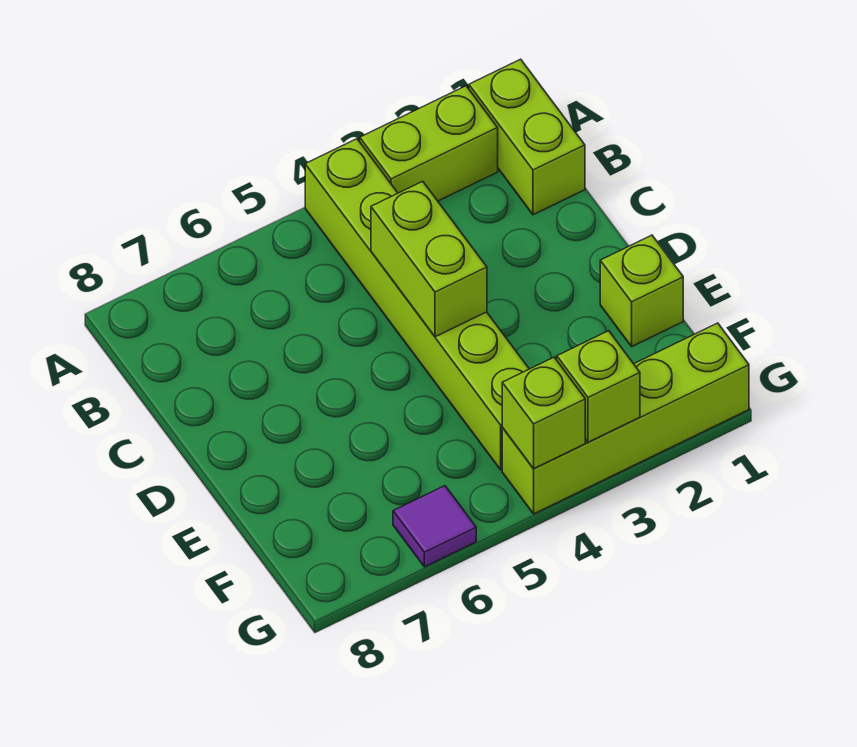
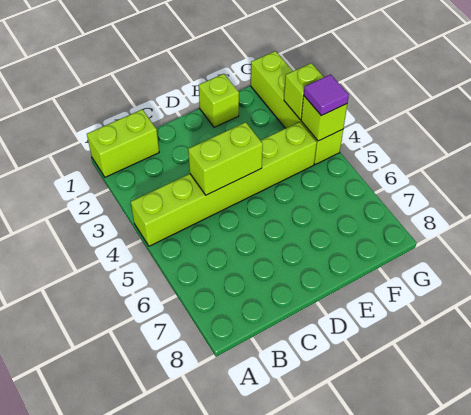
lime 1x2 brick [360,86,498,201] -> none
purple 1x1 tile [393,486,476,567] -> purple 1x1 tile moved to [304,74,349,116]

